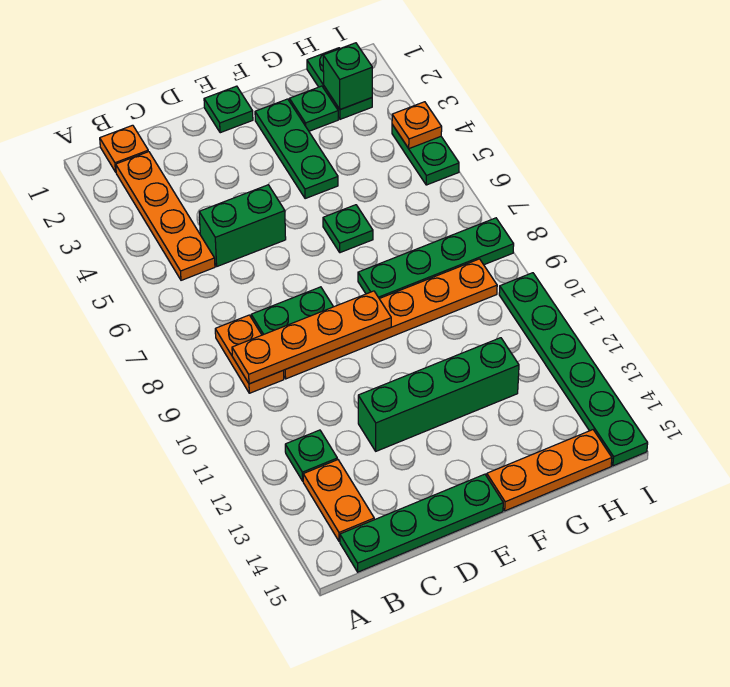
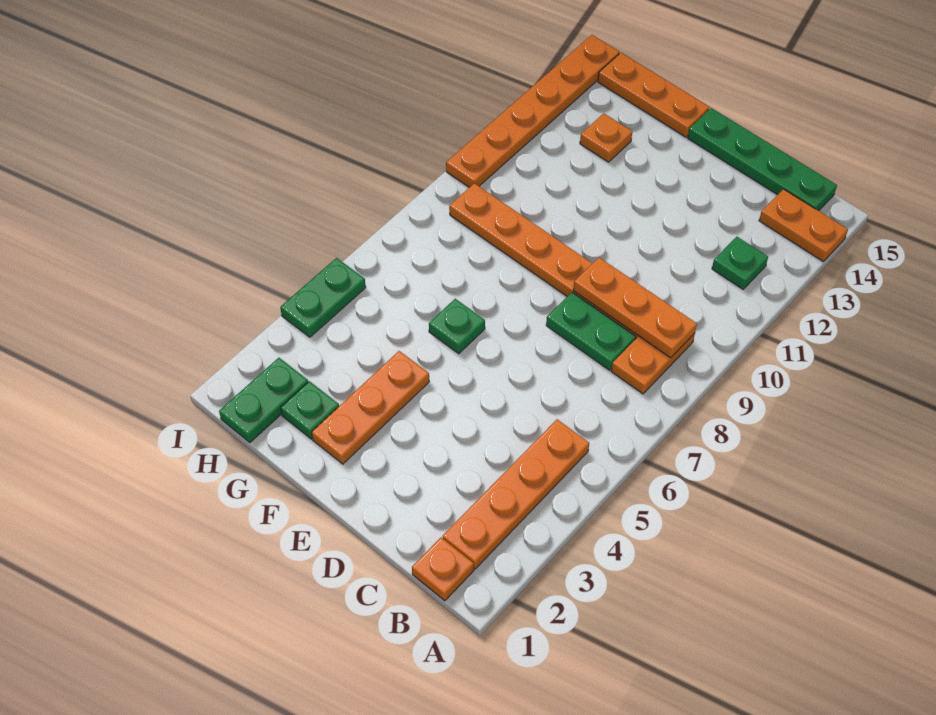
orange 1x4 plate [232,291,391,384] -> orange 1x3 plate [573,258,697,358]
orange 1x2 plate [303,460,374,542] -> orange 1x2 plate turned to [759,189,848,262]
green 1x2 brick [199,185,286,266] -> none
green 1x4 brick [358,338,519,451] -> none
green 1x1 plate [204,86,253,133] -> none
green 1x3 plate [255,99,338,199] -> orange 1x3 plate [312,351,429,464]
green 1x4 plate [358,218,514,299] -> none
green 1x1 brick [323,43,372,110] -> none
orange 1x1 plate [392,102,442,149] -> orange 1x1 plate moved to [580,113,632,162]
green 1x6 plate [499,273,648,466] -> orange 1x6 plate [446,35,619,187]

